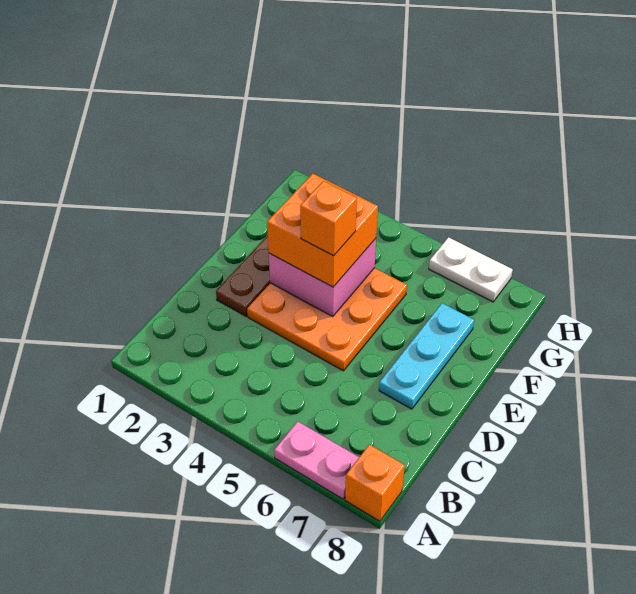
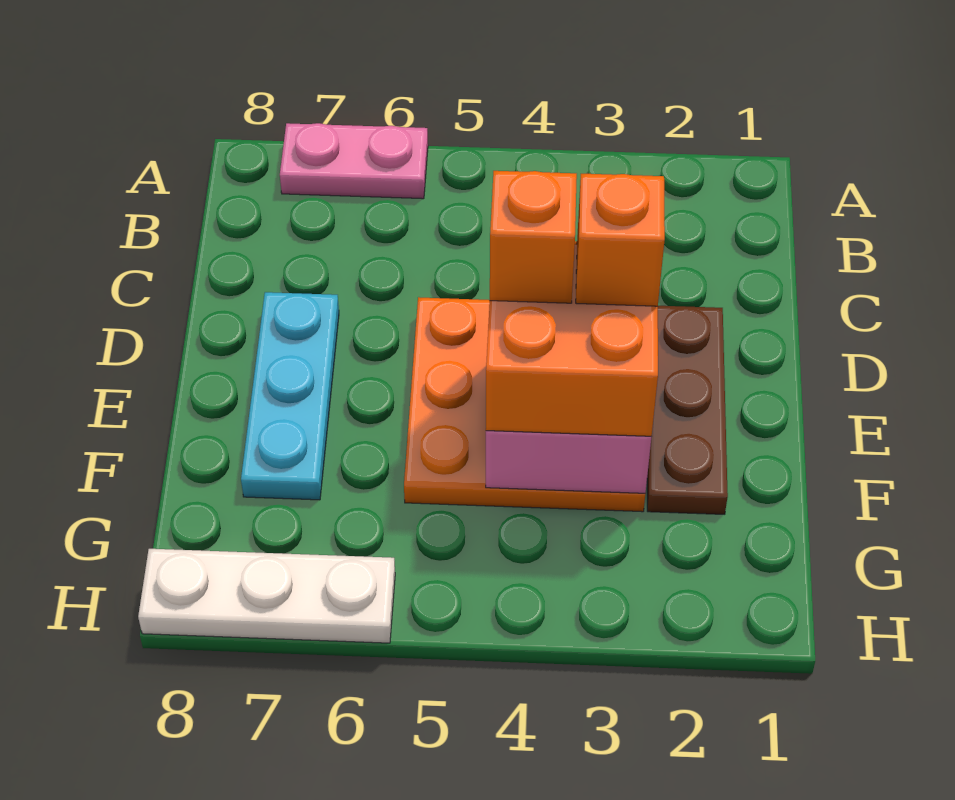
orange 1x1 brick [345,445,405,521] -> orange 1x1 brick moved to [576,174,665,306]
white 1x2 plate [429,237,513,302] -> white 1x3 plate [138,549,395,643]

